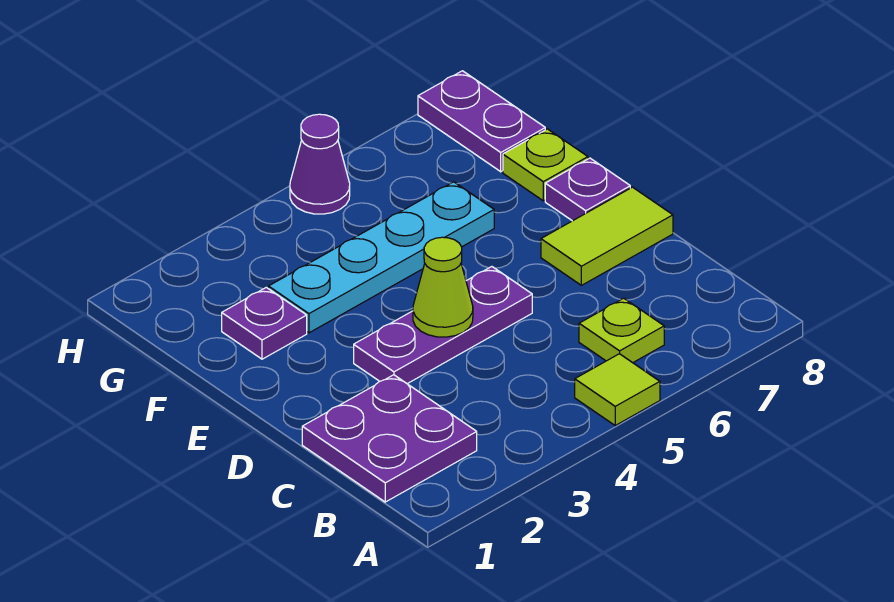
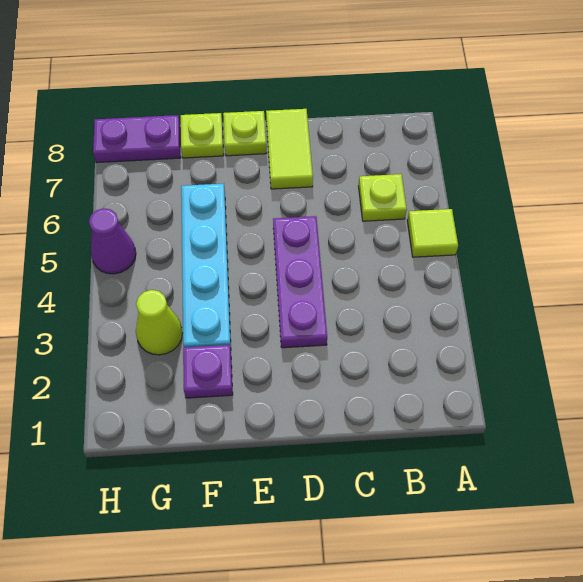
purple 2x2 plate [302,375,477,502] -> none
lime 1x1 cone [413,237,473,337] -> lime 1x1 cone moved to [136,290,182,355]
purple 1x1 plate [545,158,630,221] -> lime 1x1 plate [223,111,266,156]

